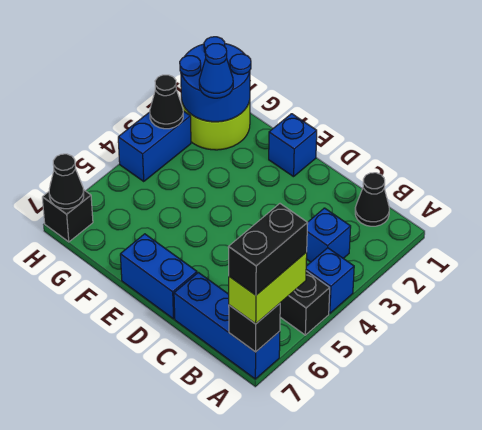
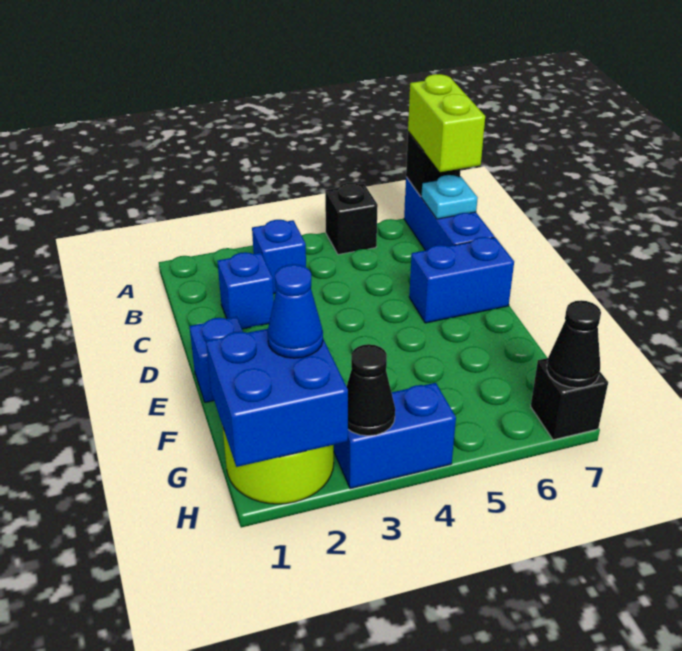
blue 1x1 brick [306,248,354,314] -> blue 1x1 brick moved to [217,252,274,329]
lime 1x2 brick [229,252,307,324] -> lime 1x2 brick turned to [408,74,485,172]
black 1x2 brick [228,204,308,295] -> none
black 1x1 cone [355,173,389,226] -> none
none -> cyan 1x1 plate [421,175,478,219]
blue 1x2 brick [120,234,197,319] -> blue 1x2 brick turned to [409,237,514,323]
blue 2x2 round brick [180,37,251,122] -> blue 2x2 brick [206,329,348,467]

